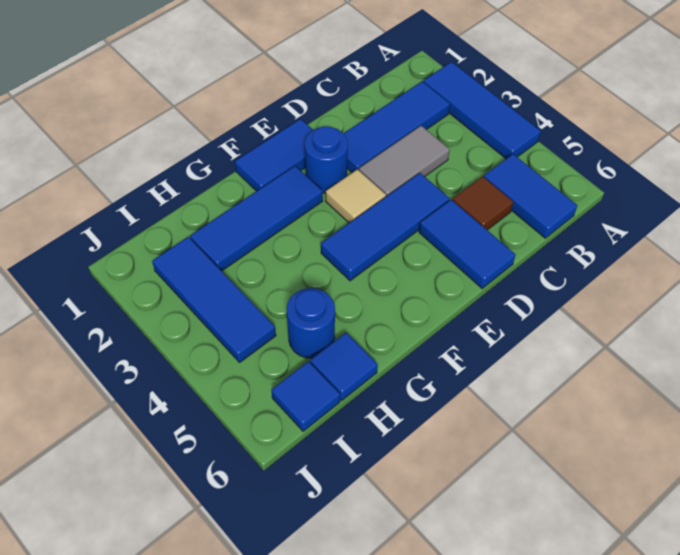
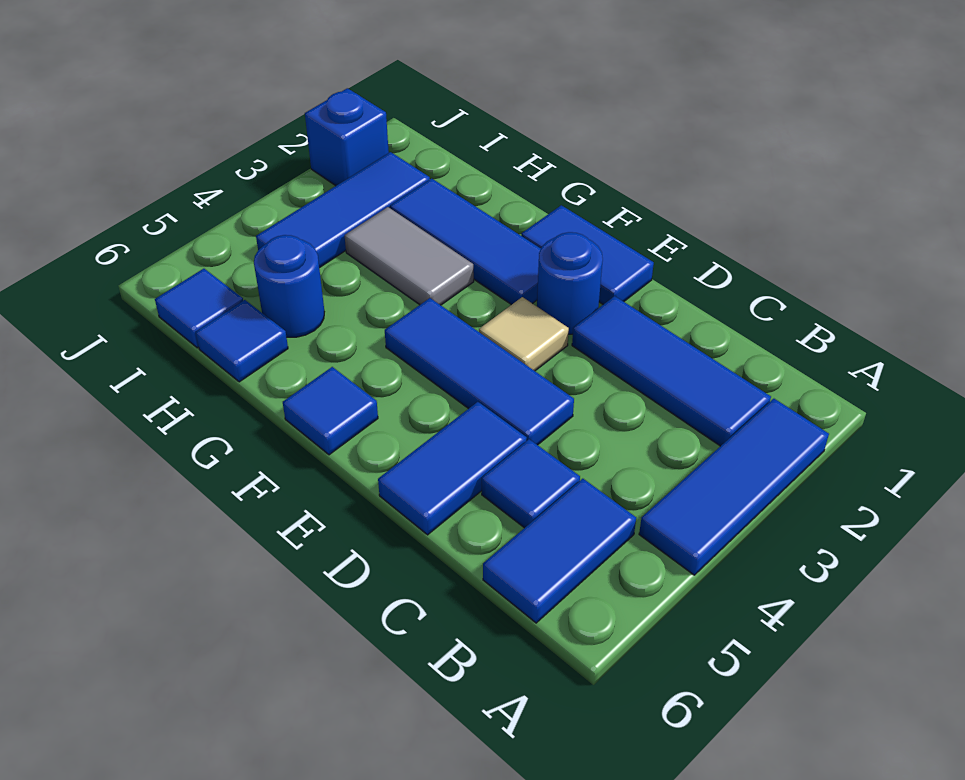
grey 1x2 tile [359,126,450,196] -> grey 1x2 tile moved to [345,207,474,305]
brown 1x1 tile [453,176,513,230] -> blue 1x1 tile [482,439,580,528]
none -> blue 1x1 tile [283,367,378,455]
none -> blue 1x1 brick [305,88,389,186]

